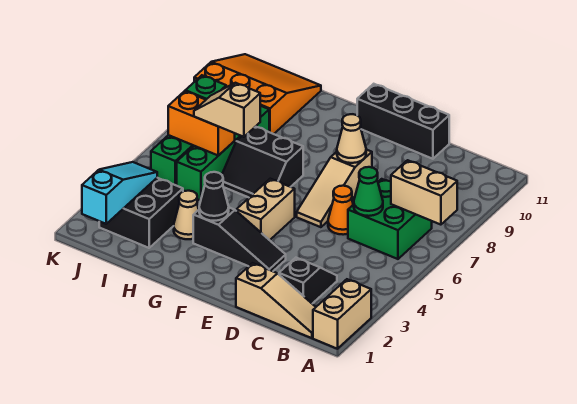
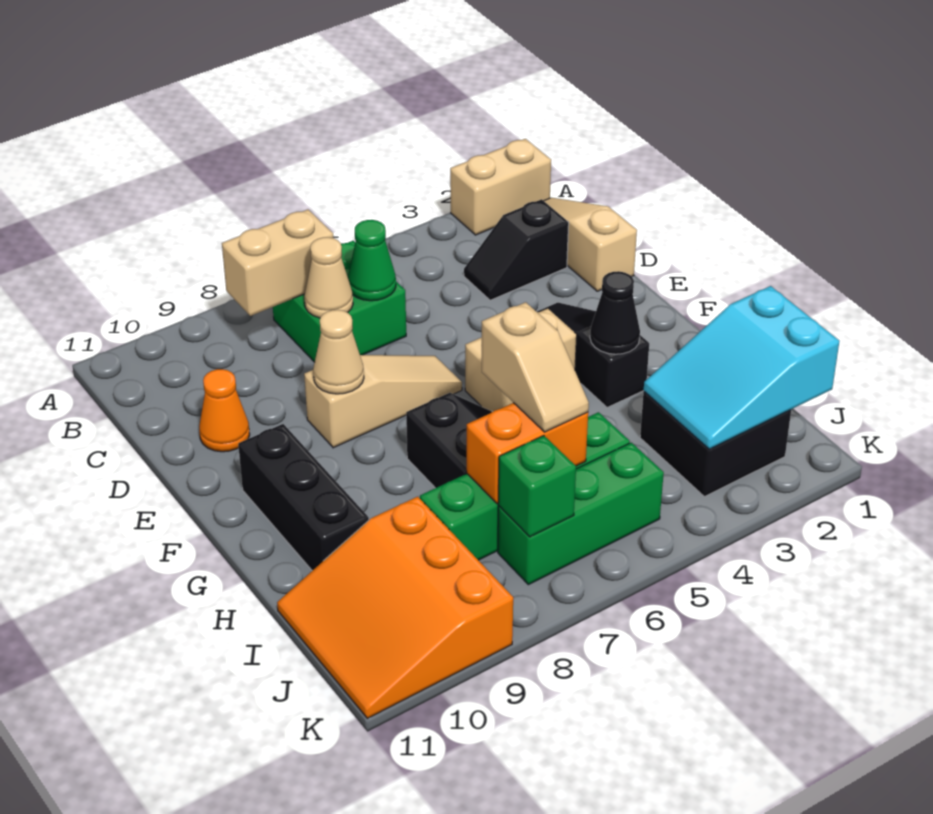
tan 1x2 brick [391,160,457,225] -> tan 1x2 brick turned to [222,210,333,316]
orange 1x1 cone [328,186,353,235] -> orange 1x1 cone moved to [199,369,250,452]
black 1x3 brick [357,84,449,159] -> black 1x3 brick moved to [238,424,369,571]
tan 1x1 cone [174,191,199,239] -> tan 1x1 cone moved to [304,237,353,318]
orange 1x2 brick [168,91,235,156] -> orange 1x2 brick turned to [467,403,588,504]
cyan 1x3 slope [82,162,157,224] -> cyan 2x3 slope [644,286,839,449]

